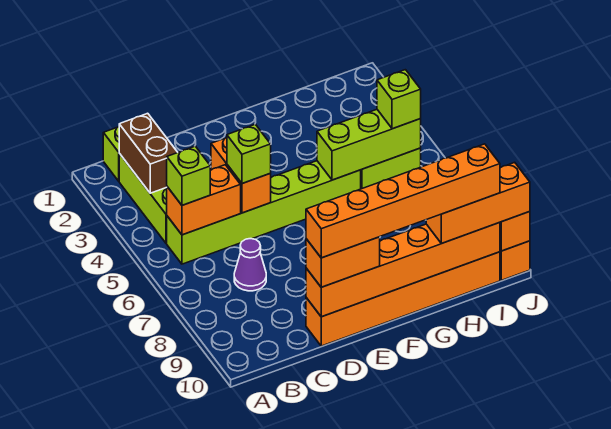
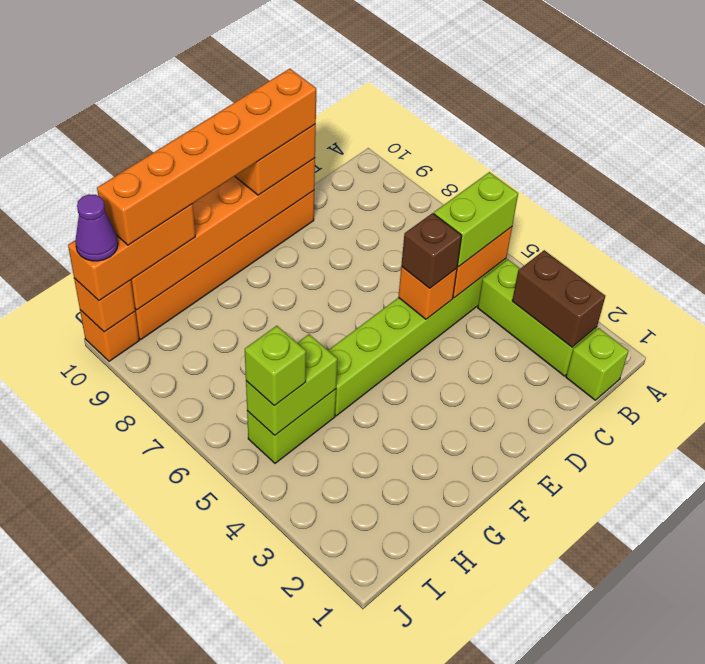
lime 1x1 brick [167,146,210,205] -> lime 1x2 brick [434,172,518,267]
purple 1x1 cone [234,239,266,291] -> purple 1x1 cone moved to [75,194,118,261]
orange 1x2 brick [211,138,271,213] -> orange 1x1 brick [398,267,457,319]
lime 1x1 brick [227,124,271,184] -> brown 1x1 brick [401,213,462,288]
lime 1x3 brick [317,110,421,180] -> lime 1x2 brick [246,335,337,435]

